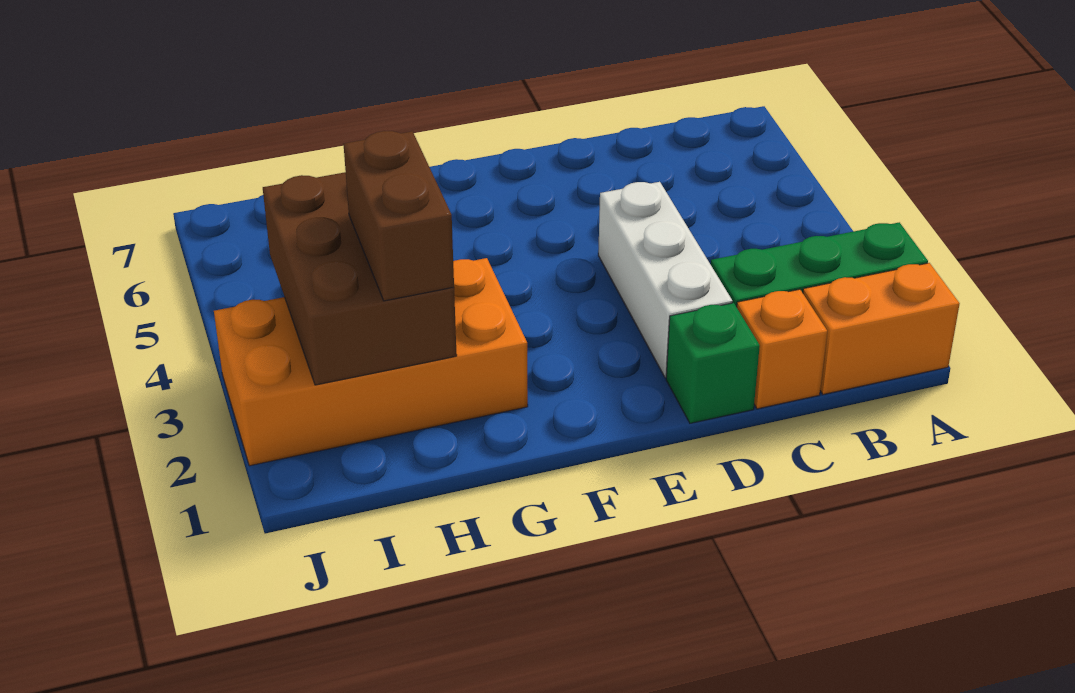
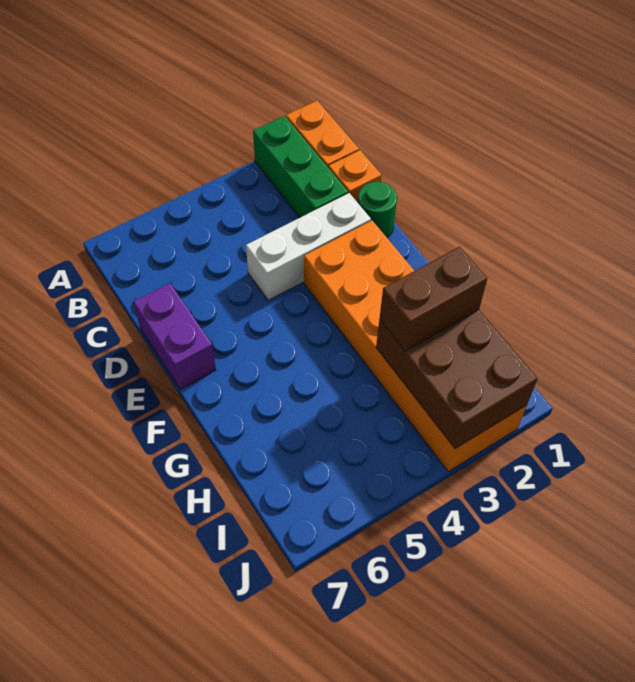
green 1x1 brick [666,303,760,423] -> green 1x1 round brick [358,182,397,238]
none -> purple 1x2 brick [134,283,216,389]
orange 2x4 brick [214,258,528,466] -> orange 2x6 brick [304,221,527,471]
brown 2x3 brick [263,172,457,385] -> brown 2x3 brick turned to [376,310,538,448]

